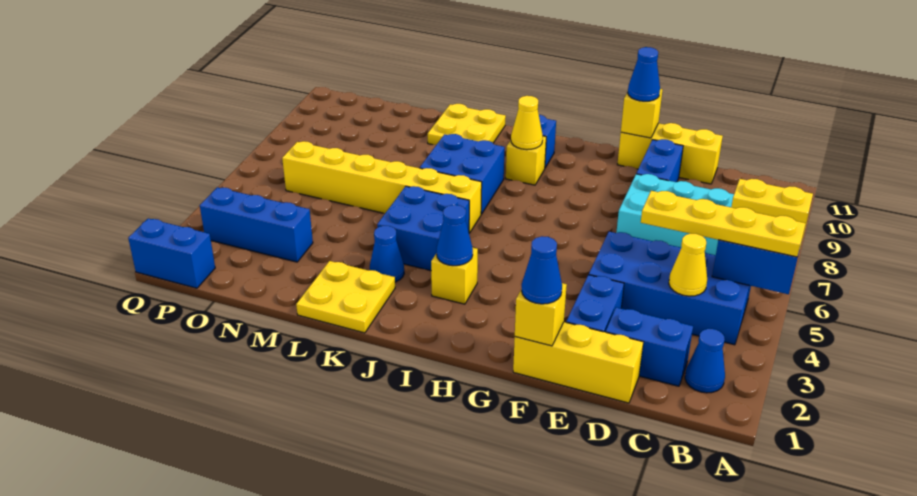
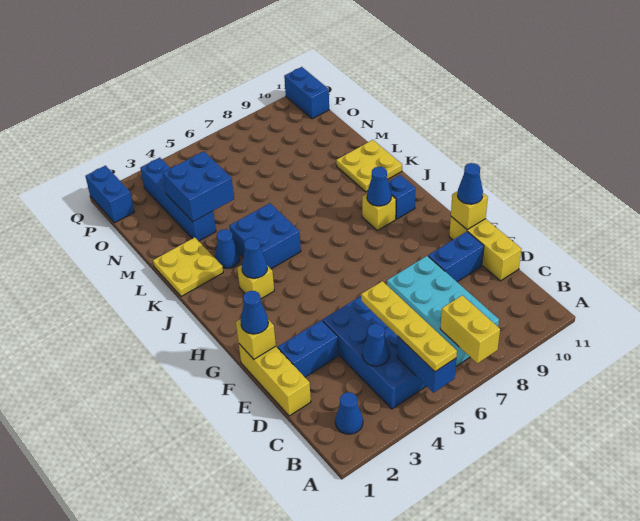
blue 1x2 brick [606,307,693,386] -> blue 1x2 brick moved to [284,67,329,119]
yellow 1x1 cone [669,234,707,296] -> blue 1x1 cone [362,324,390,366]
yellow 1x1 cone [511,96,543,150] -> blue 1x1 cone [367,167,391,206]
yellow 1x6 brick [282,141,482,233] -> none
blue 2x2 brick [420,134,505,214] -> blue 2x2 brick moved to [163,151,234,222]
blue 1x3 brick [200,187,313,262] -> blue 1x4 brick [140,158,216,241]

